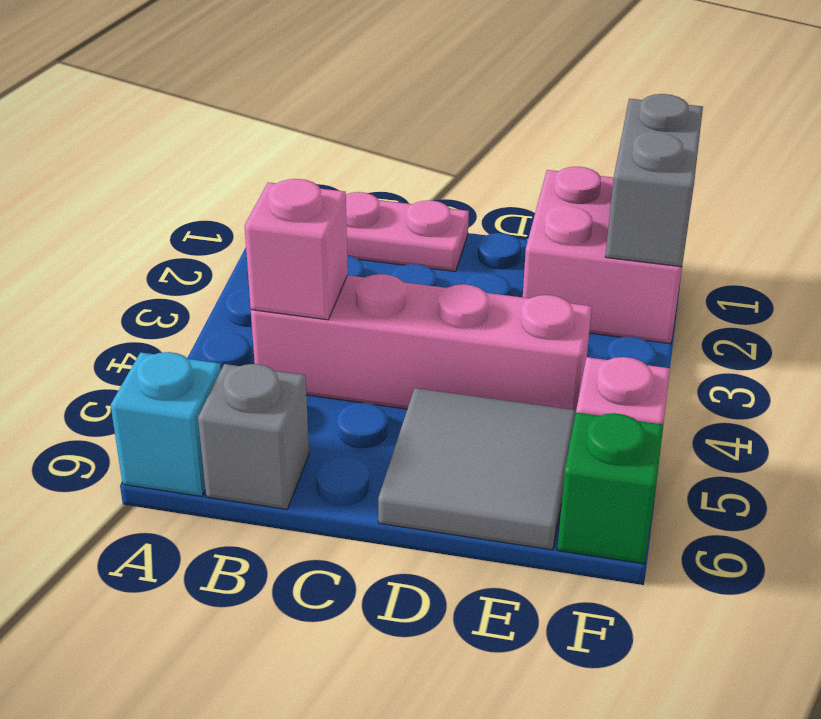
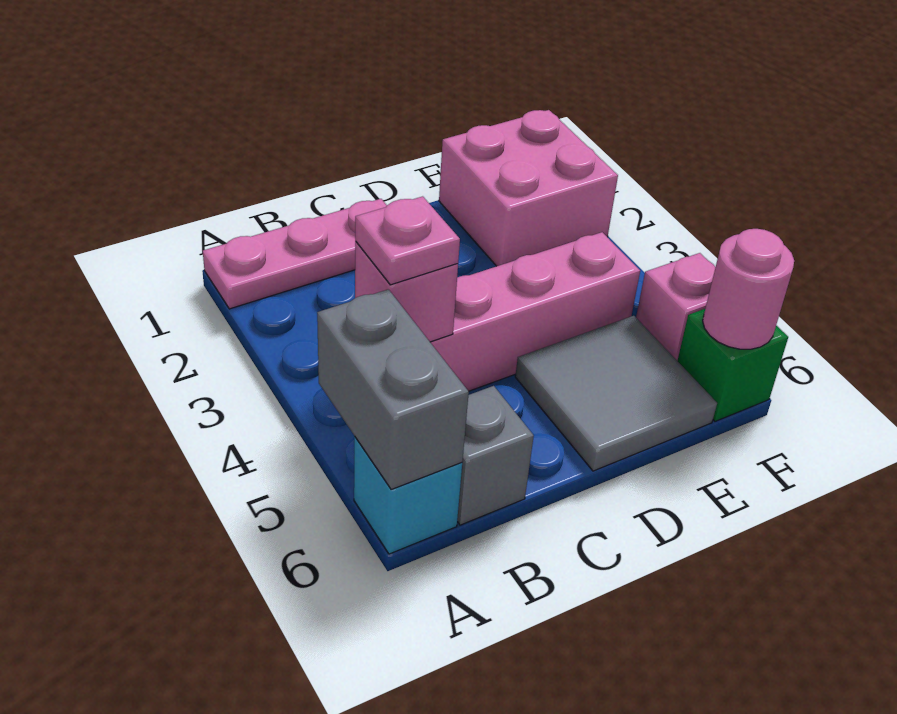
none -> pink 1x1 plate [355,196,460,285]
grey 1x2 brick [605,94,703,267] -> grey 1x2 brick moved to [317,289,469,489]
none -> pink 1x1 round brick [703,229,794,349]

